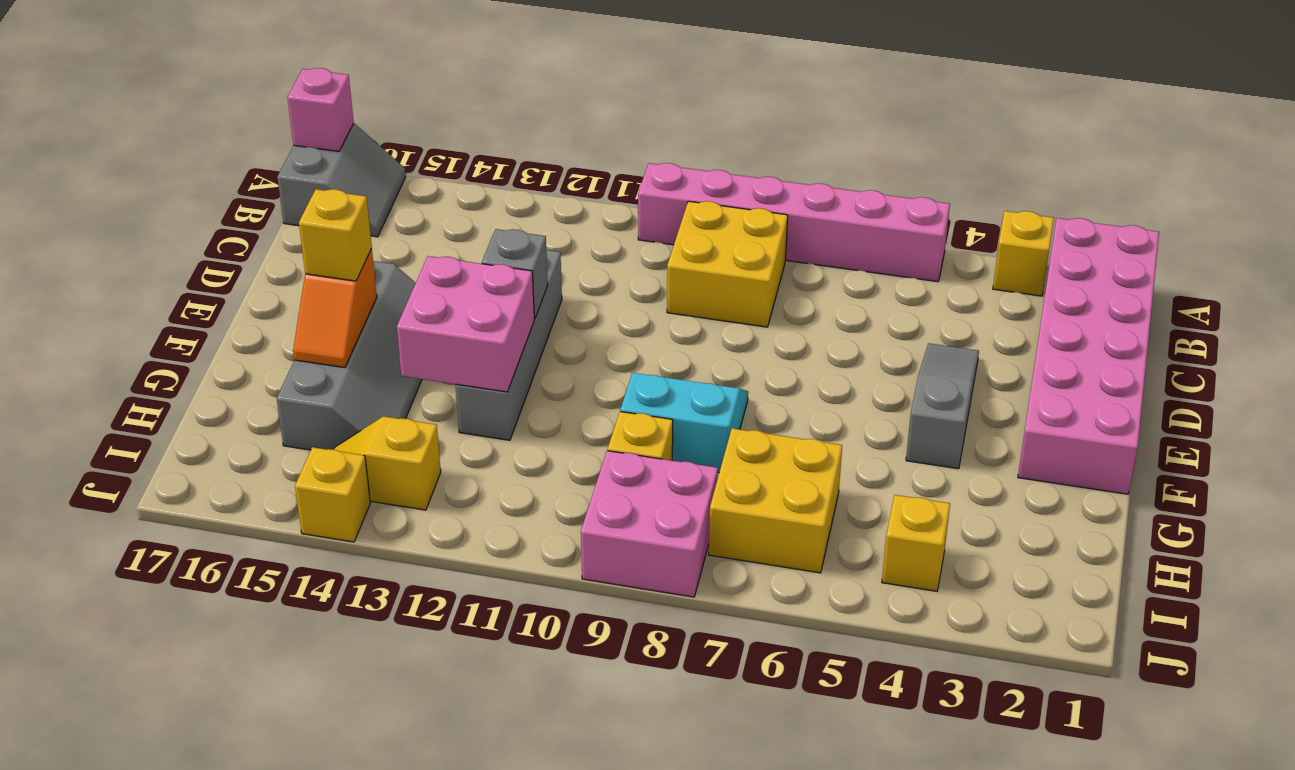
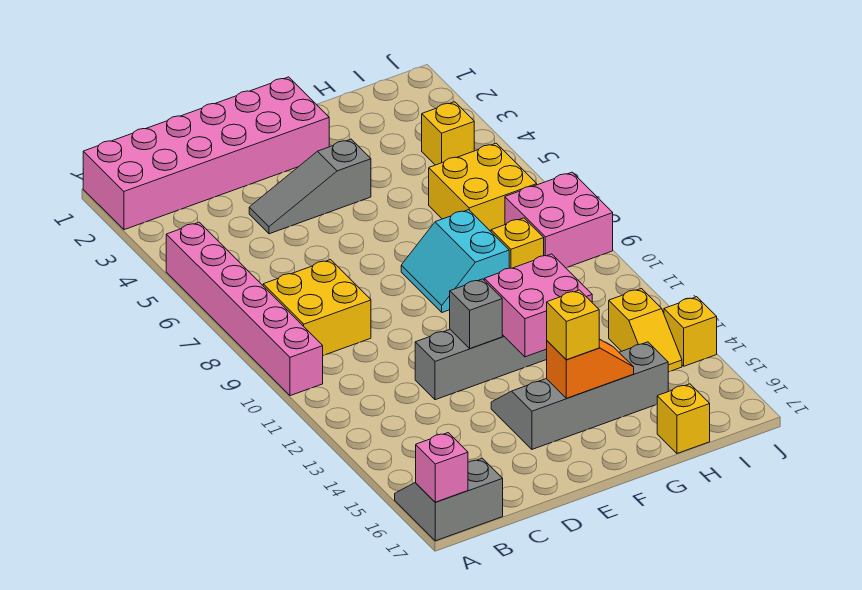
yellow 1x1 brick [993,211,1054,296] -> yellow 1x1 brick moved to [657,384,710,453]

